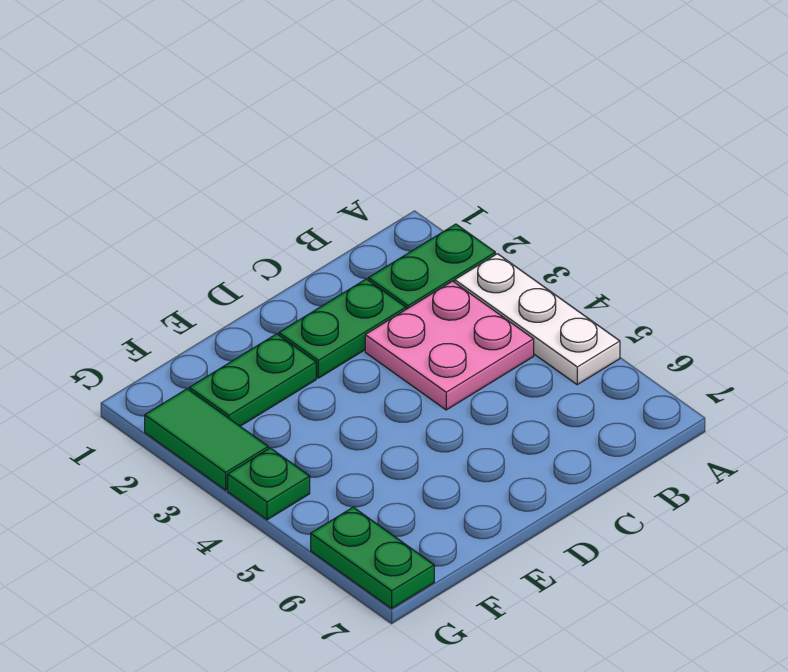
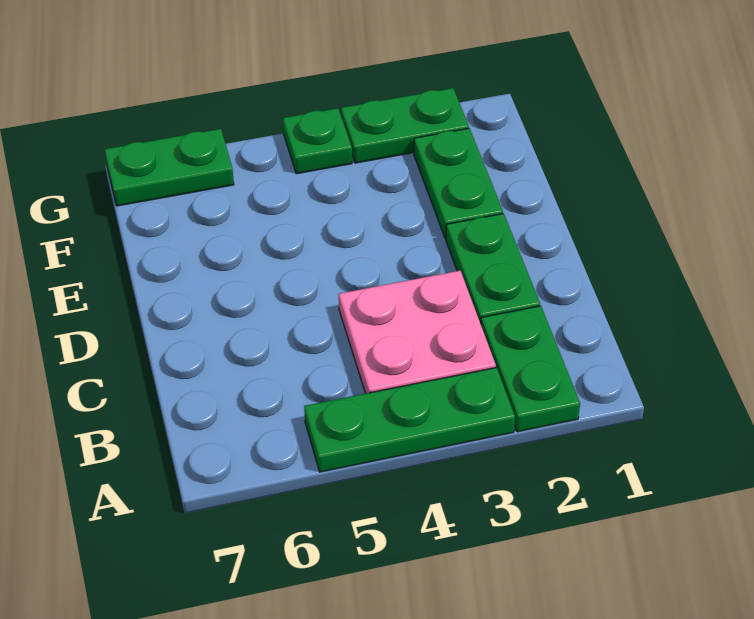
white 1x3 plate [455,254,620,385] -> green 1x3 plate [304,368,515,472]
green 1x2 tile [145,389,268,490] -> green 1x2 plate [341,88,469,163]

